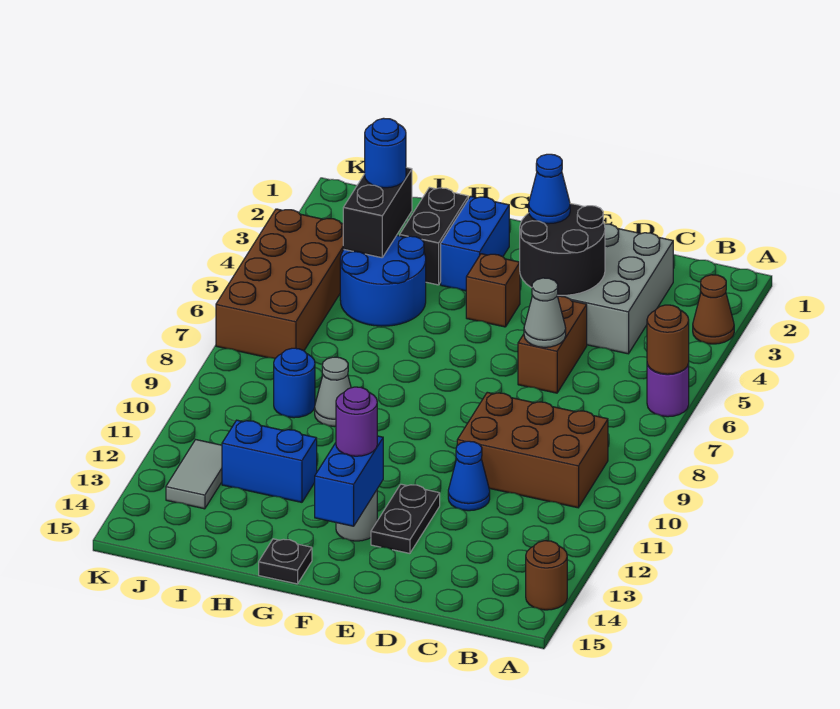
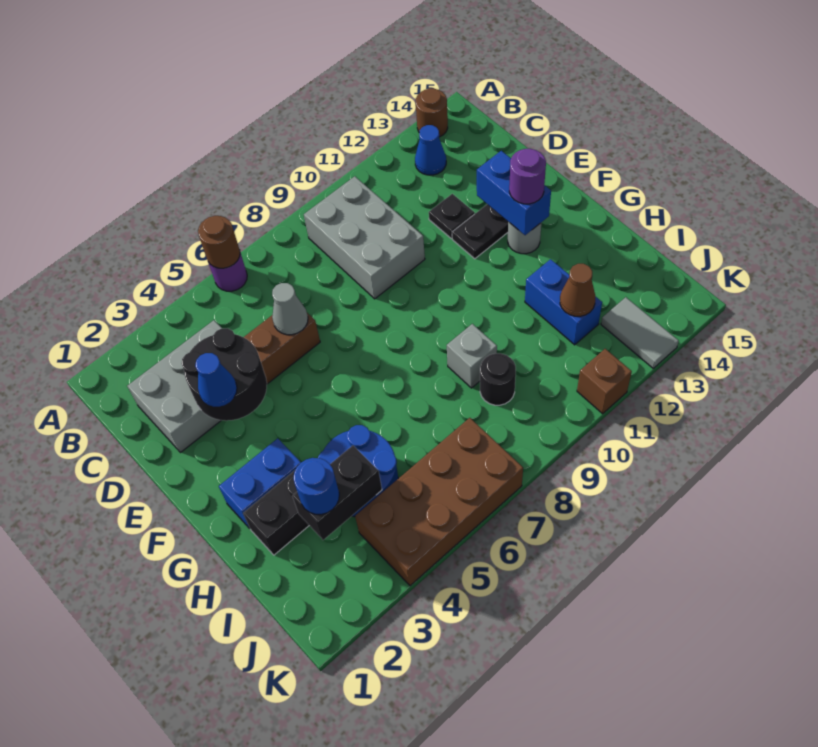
brown 1x1 cone [693,275,734,344] -> brown 1x1 cone moved to [560,264,595,316]
brown 2x3 brick [457,392,608,508] -> grey 2x3 brick [304,176,425,299]
blue 1x1 cone [448,441,490,511] -> blue 1x1 cone moved to [415,125,446,175]
brown 1x1 brick [466,254,520,327] -> brown 1x1 brick moved to [577,349,632,414]
blue 1x2 brick [315,436,383,526] -> blue 1x2 brick turned to [477,151,551,235]
black 1x1 plate [259,539,312,584] -> black 1x1 plate moved to [429,194,475,238]
grey 1x1 cone [315,357,351,427] -> grey 1x1 brick [447,324,497,388]
blue 1x1 round brick [274,348,315,418] -> black 1x1 round brick [480,353,516,405]
grey 1x2 tile [166,440,222,509] -> grey 1x2 tile turned to [601,297,679,368]

